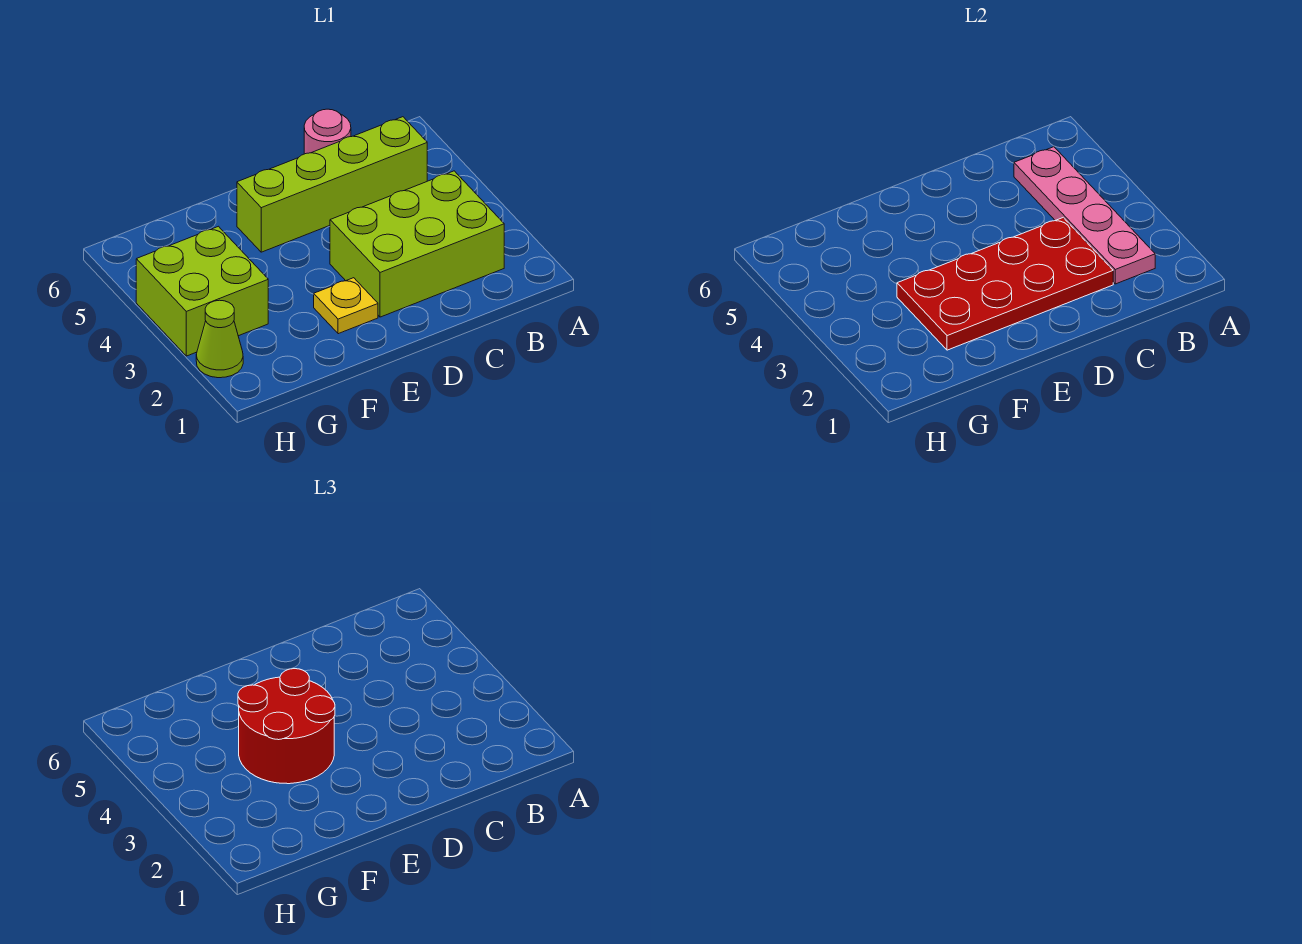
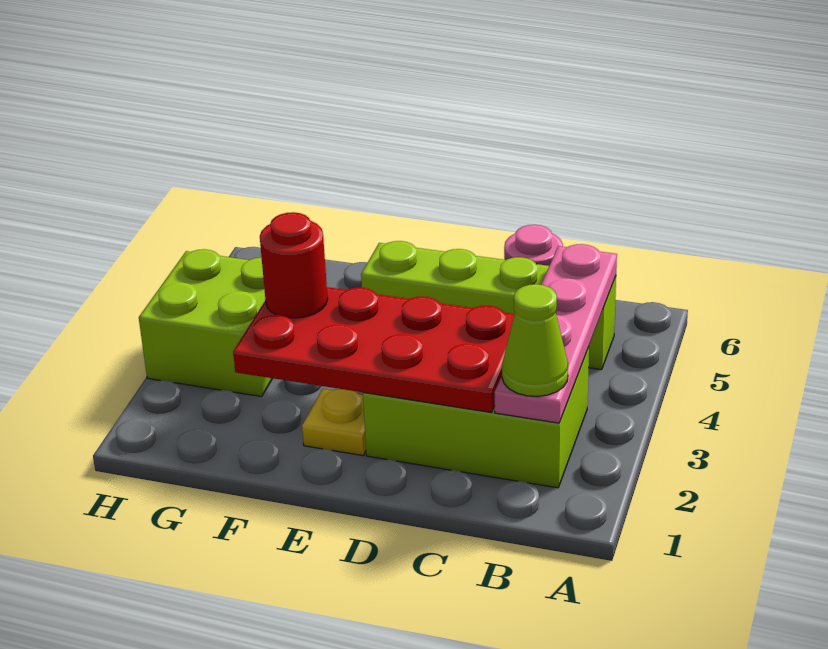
red 2x2 round brick [238,669,335,784] -> red 1x1 round brick [260,212,328,318]
lime 1x1 cone [196,300,243,378] -> lime 1x1 cone moved to [502,284,568,396]

